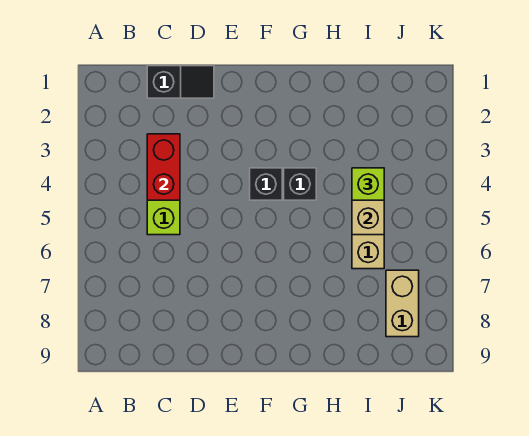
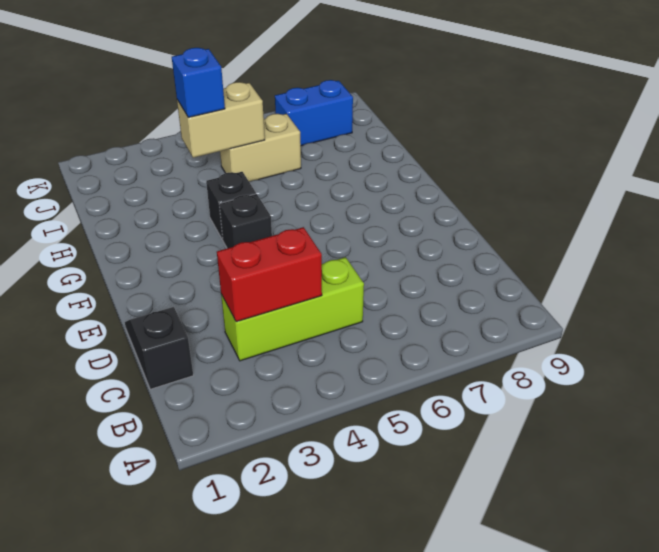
lime 1x1 brick [352,168,384,200] -> blue 1x1 brick [172,48,225,117]
tan 1x2 brick [386,270,419,337] -> blue 1x2 brick [275,80,353,146]

